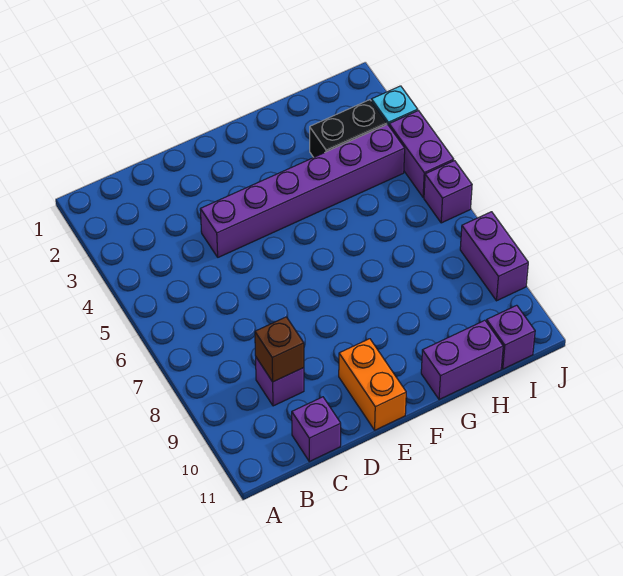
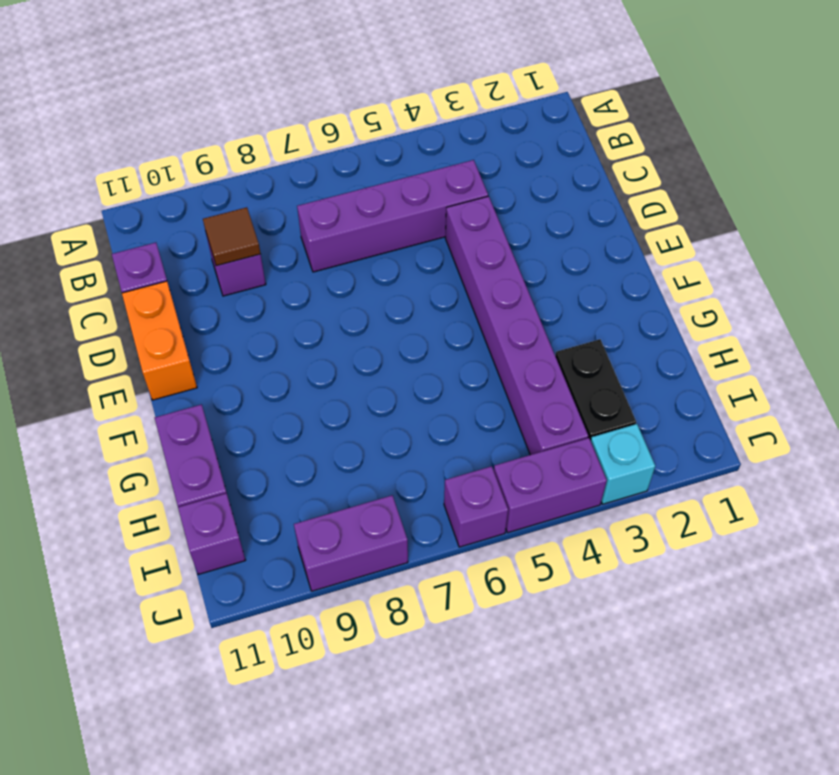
none -> purple 1x4 brick [297,160,488,272]
brown 1x1 brick [255,317,304,382] -> brown 1x1 tile [203,207,261,266]
orange 1x2 brick [339,339,406,430] -> orange 1x2 brick turned to [122,281,197,400]

